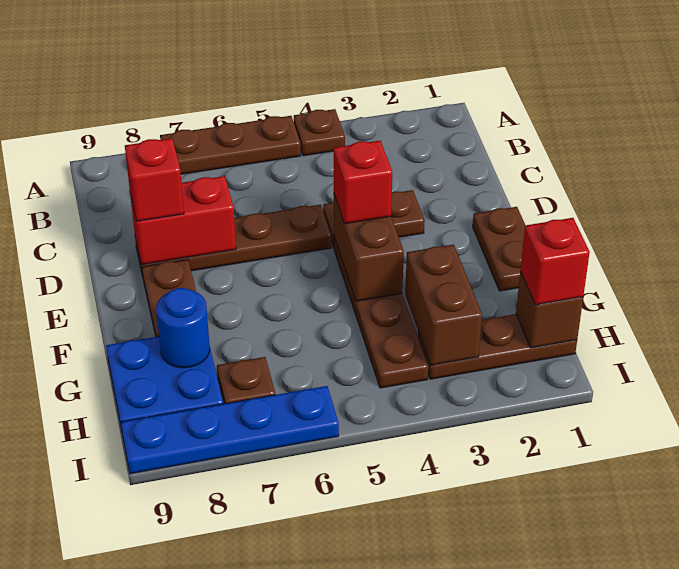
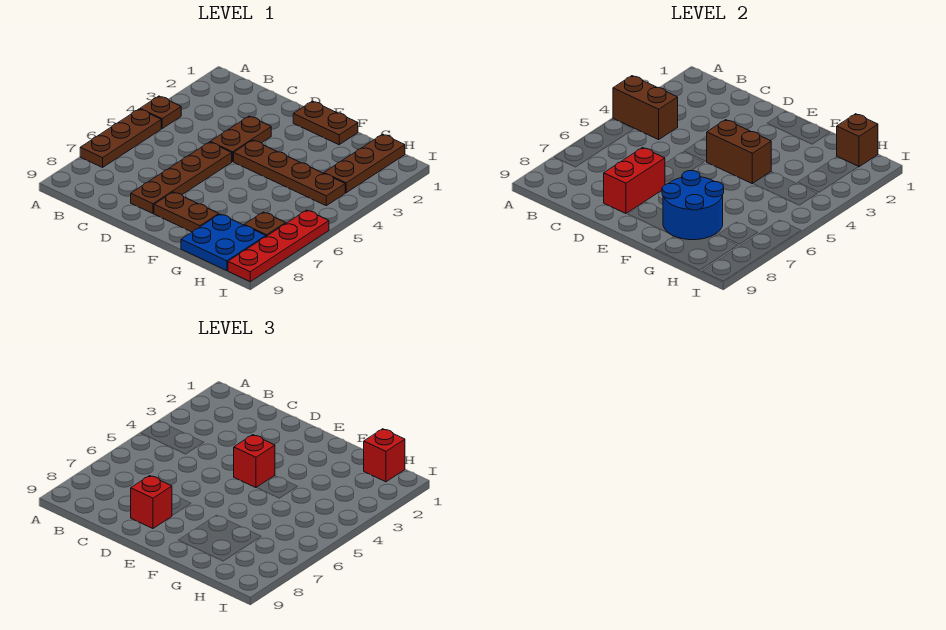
brown 1x2 brick [405,245,482,365] -> brown 1x2 brick moved to [613,76,678,139]
blue 1x1 round brick [156,288,210,368] -> blue 2x2 round brick [662,170,724,240]
blue 1x4 plate [121,386,339,474] -> red 1x4 plate [228,210,329,281]

